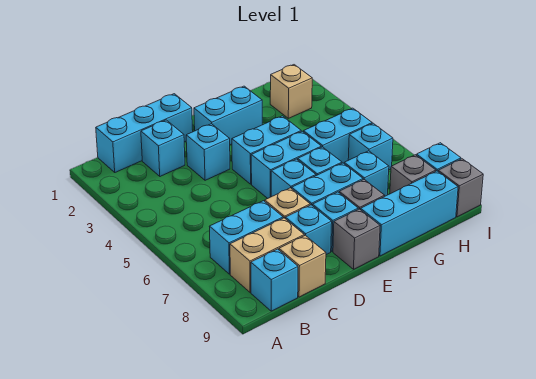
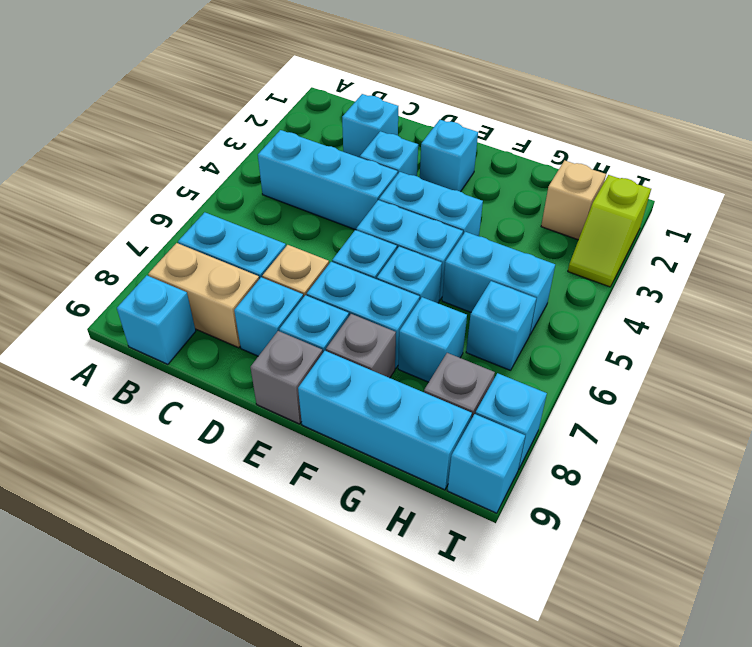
cyan 1x3 brick [96,94,193,172] -> cyan 1x3 brick moved to [258,130,398,230]
tan 1x1 brick [279,235,326,297] -> none
cyan 1x2 brick [194,86,262,145] -> cyan 1x1 brick [420,120,478,192]
none -> lime 1x2 slope [568,175,651,287]
grey 1x1 brick [438,159,483,217] -> cyan 1x1 brick [447,414,525,513]

